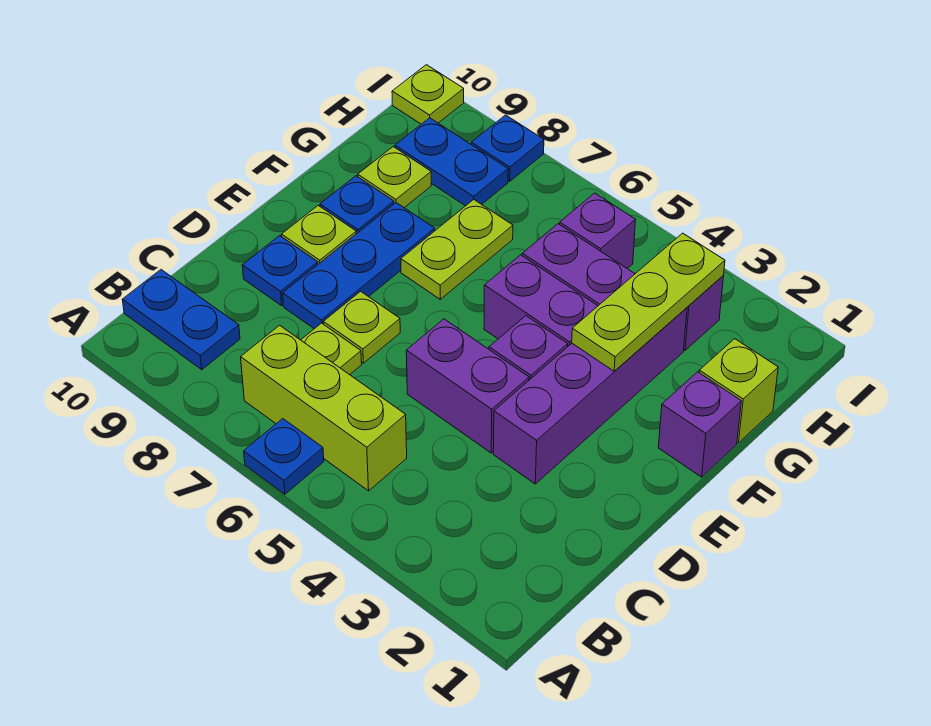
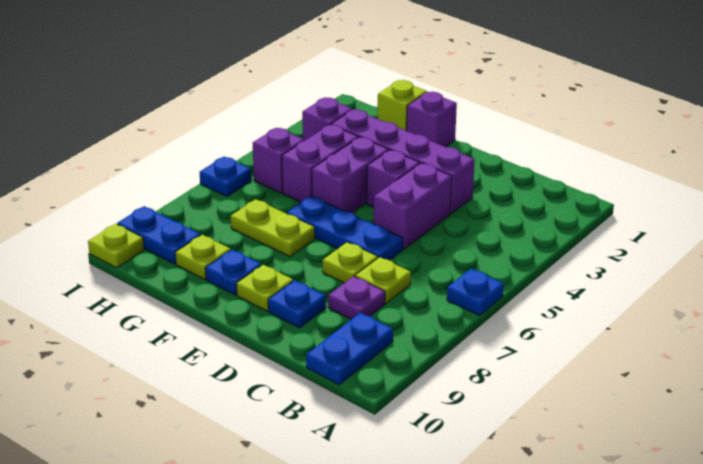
lime 1x3 brick [241,325,407,491] -> none
none -> purple 1x1 plate [328,276,385,319]
blue 1x3 plate [283,203,435,329] -> blue 1x3 plate moved to [287,196,403,260]
lime 1x3 plate [572,233,725,371] -> none
blue 1x2 plate [395,118,508,206] -> blue 1x2 plate turned to [117,206,201,264]
blue 1x1 plate [471,115,544,181] -> blue 1x1 plate moved to [199,157,251,196]

